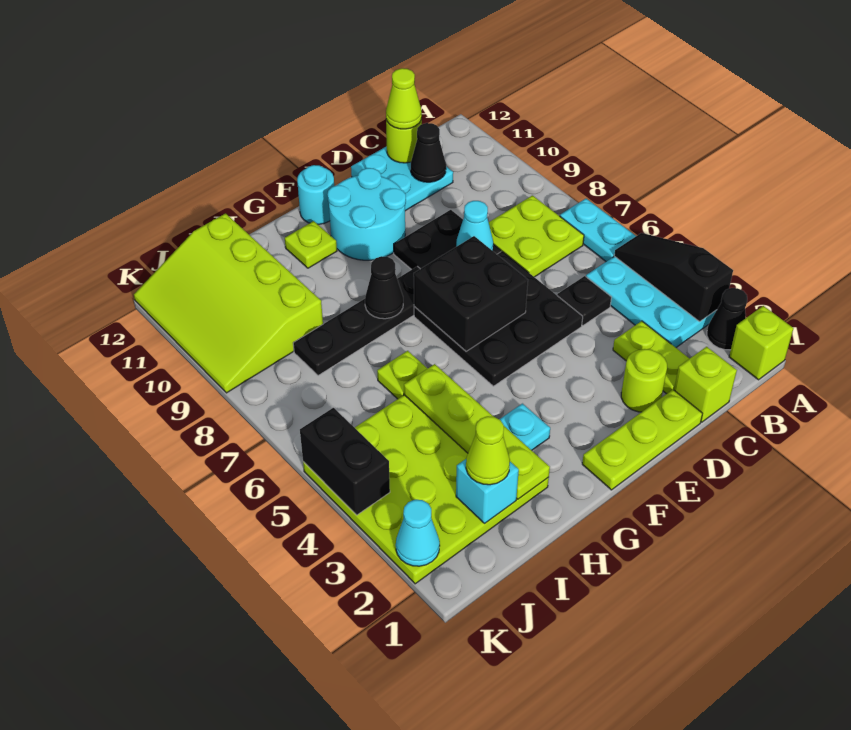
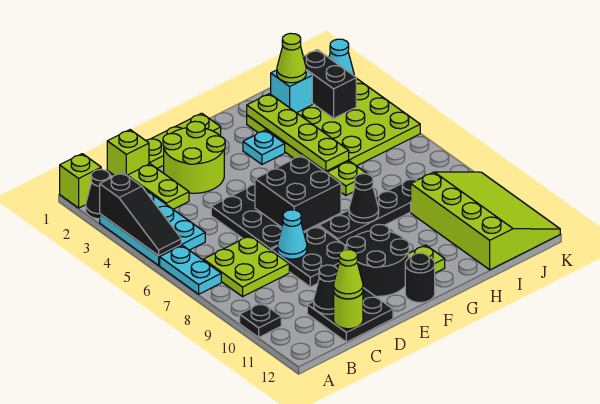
black 1x1 plate [557,276,611,325] -> black 1x1 plate moved to [240,303,281,337]
cyan 2x2 plate [351,146,453,211] -> black 2x2 plate [307,288,393,342]
lime 1x1 round brick [621,349,667,412] -> lime 2x2 round brick [163,121,225,193]
cyan 2x2 round brick [327,168,406,260] -> black 2x2 round brick [347,224,409,296]
cyan 1x1 round brick [297,165,334,224] -> black 1x1 round brick [405,253,435,302]
black 1x2 brick [300,408,390,515] -> black 1x2 brick moved to [303,50,356,118]

